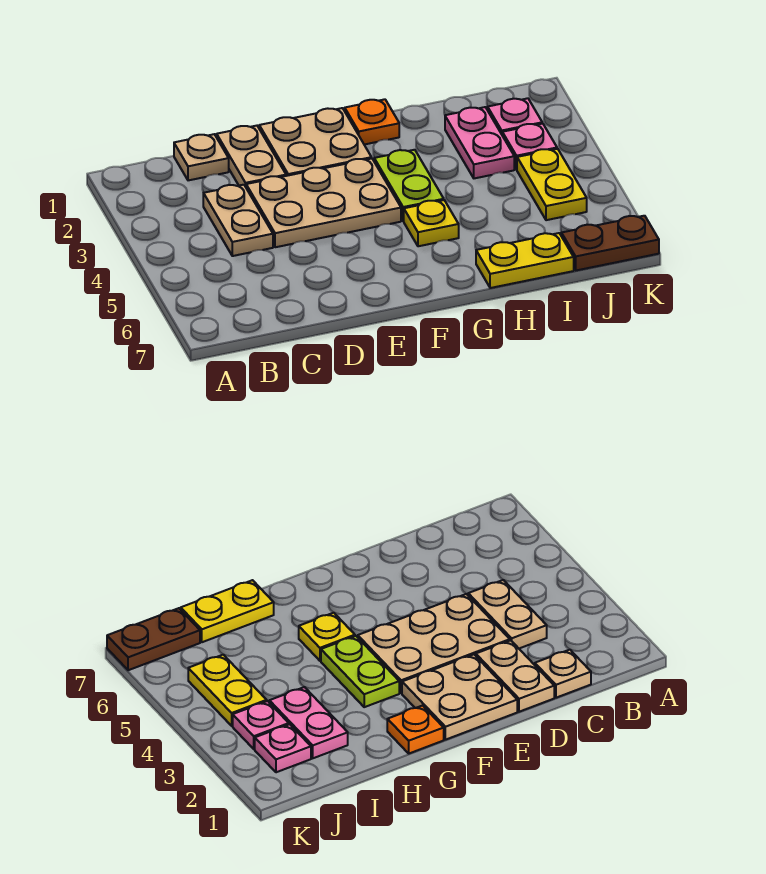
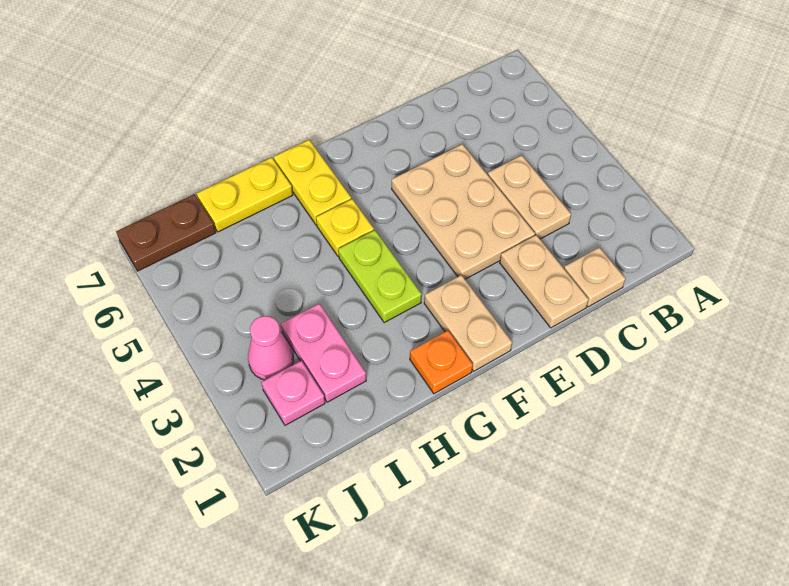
tan 2x3 plate [246,158,401,247] -> tan 2x3 plate turned to [392,144,535,279]
tan 2x2 plate [259,108,371,176] -> tan 1x2 plate [424,275,512,371]
pink 1x1 plate [502,124,557,170] -> pink 1x1 cone [248,316,293,380]
yellow 1x2 plate [517,149,587,220] -> yellow 1x2 plate moved to [274,140,351,225]

